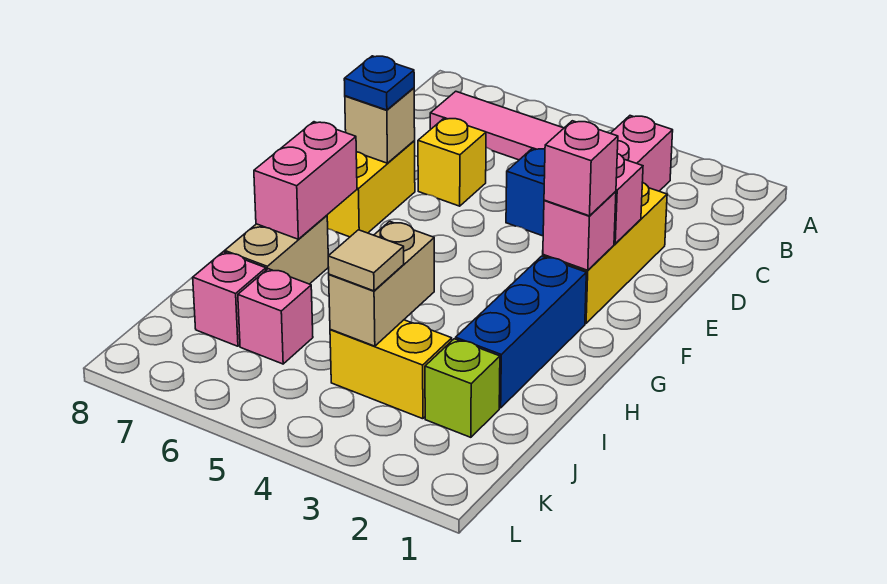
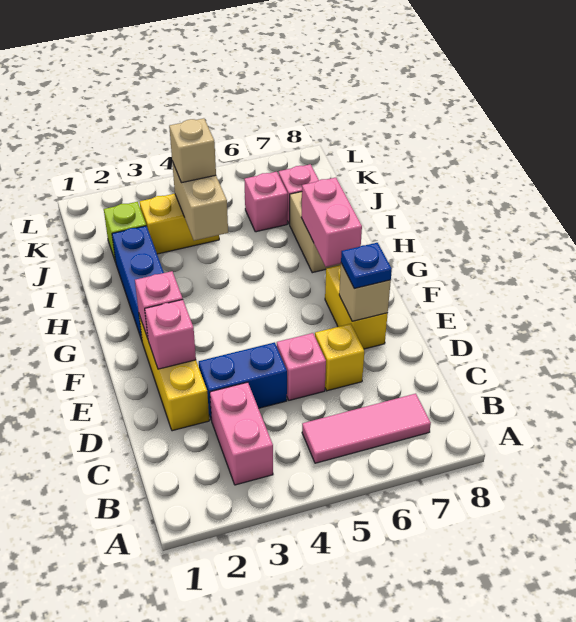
pink 1x1 brick [544,121,618,216] -> pink 1x1 brick moved to [277,333,326,400]
tan 1x1 tile [328,230,404,291] -> tan 1x1 brick [169,118,216,183]

